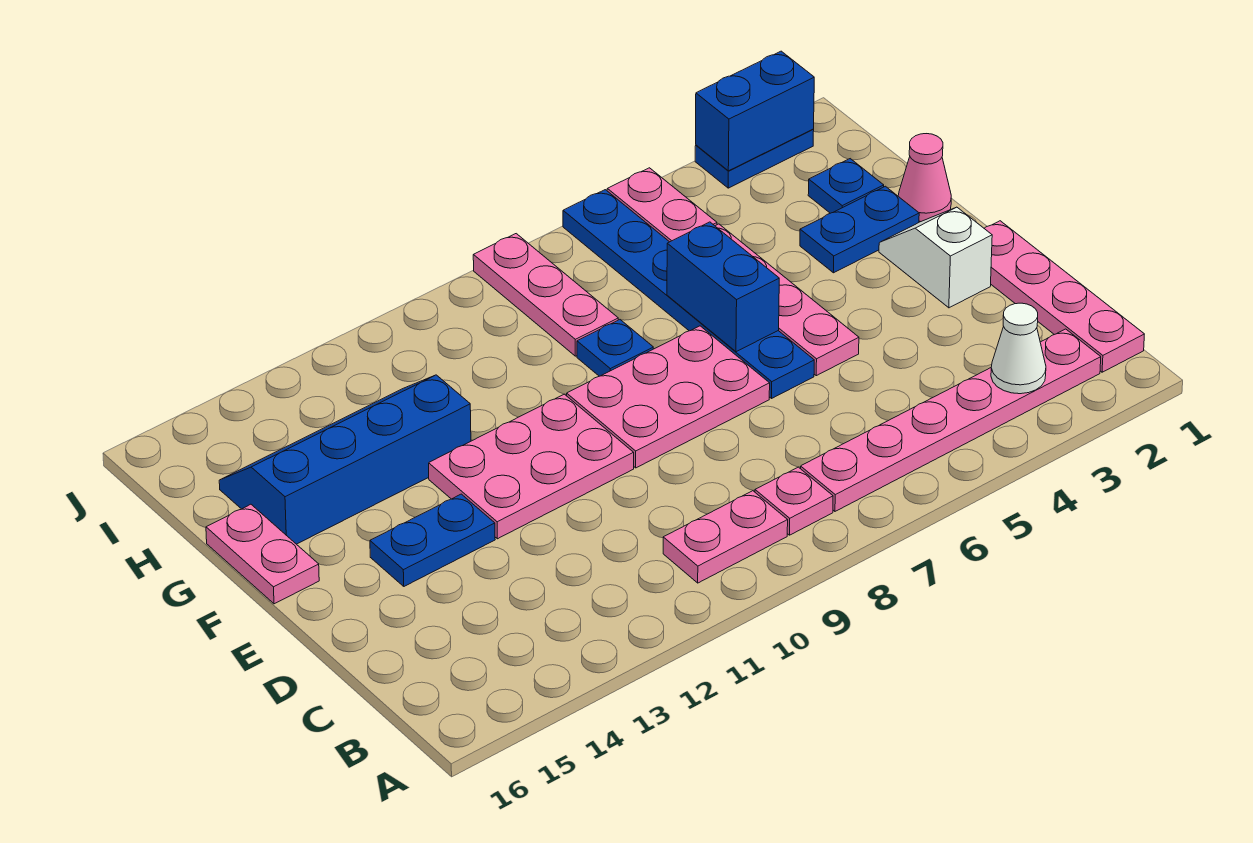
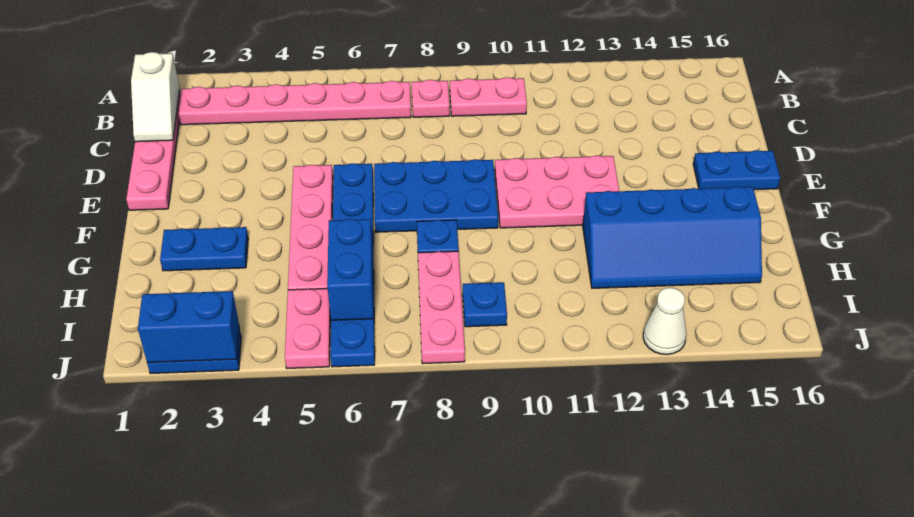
white 1x1 cone [991,303,1046,394] -> white 1x1 cone moved to [643,288,686,355]
white 1x2 slope [879,207,992,308] -> white 1x2 slope moved to [131,52,180,142]
pink 2x3 plate [567,326,770,468] -> blue 2x3 plate [374,159,498,232]
blue 1x2 plate [370,494,495,586] -> blue 1x2 plate moved to [693,150,780,190]
blue 1x2 brick [667,222,779,352] -> blue 1x2 brick moved to [327,219,374,320]
pink 1x2 plate [206,504,319,604] -> none
pink 1x1 cone [898,134,951,222] -> none
blue 1x1 plate [808,159,884,213] -> blue 1x1 plate moved to [463,282,507,327]

